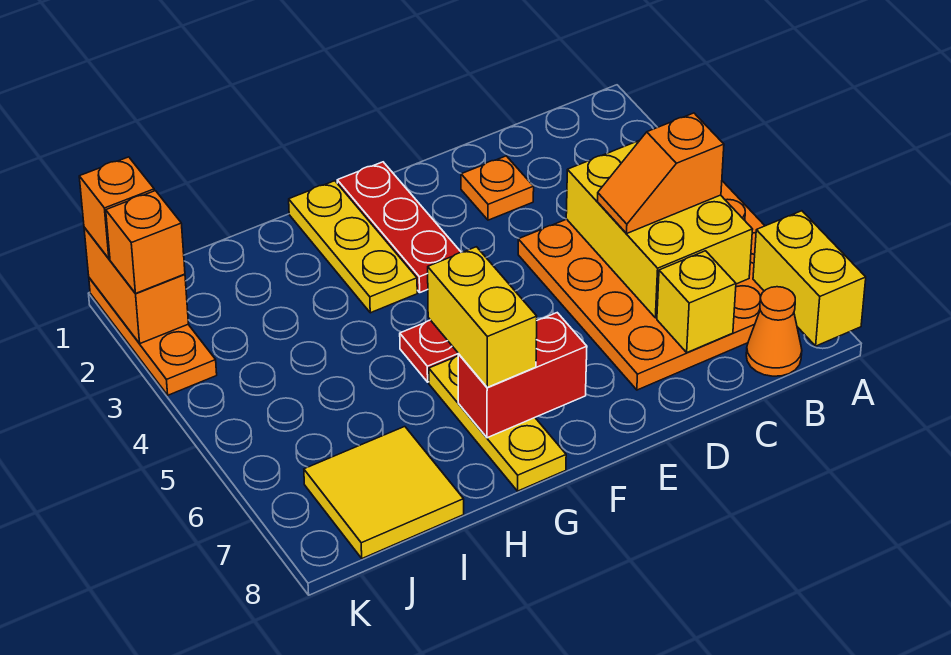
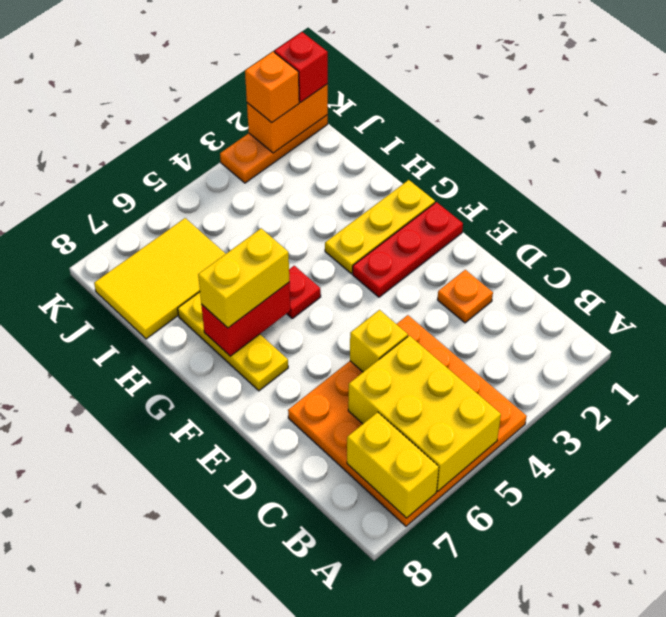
yellow 1x2 brick [753,211,866,346] -> yellow 1x2 brick turned to [347,412,439,518]
yellow 2x3 brick [566,141,753,318] -> yellow 2x3 brick turned to [348,335,501,491]
orange 1x2 slope [597,113,724,233] -> none
orange 1x1 cone [746,287,802,376] -> none
yellow 1x1 brick [657,251,736,352] -> yellow 1x1 brick moved to [350,310,408,372]
red 1x2 brick [458,313,587,438] -> red 1x2 brick turned to [201,282,290,356]
yellow 1x3 plate [429,356,566,491] -> yellow 1x3 plate turned to [178,292,288,391]
yellow 2x2 tile [304,427,464,558] -> yellow 2x3 tile [94,218,225,339]
orange 1x1 brick [79,157,154,259] -> red 1x1 brick [275,32,328,102]

